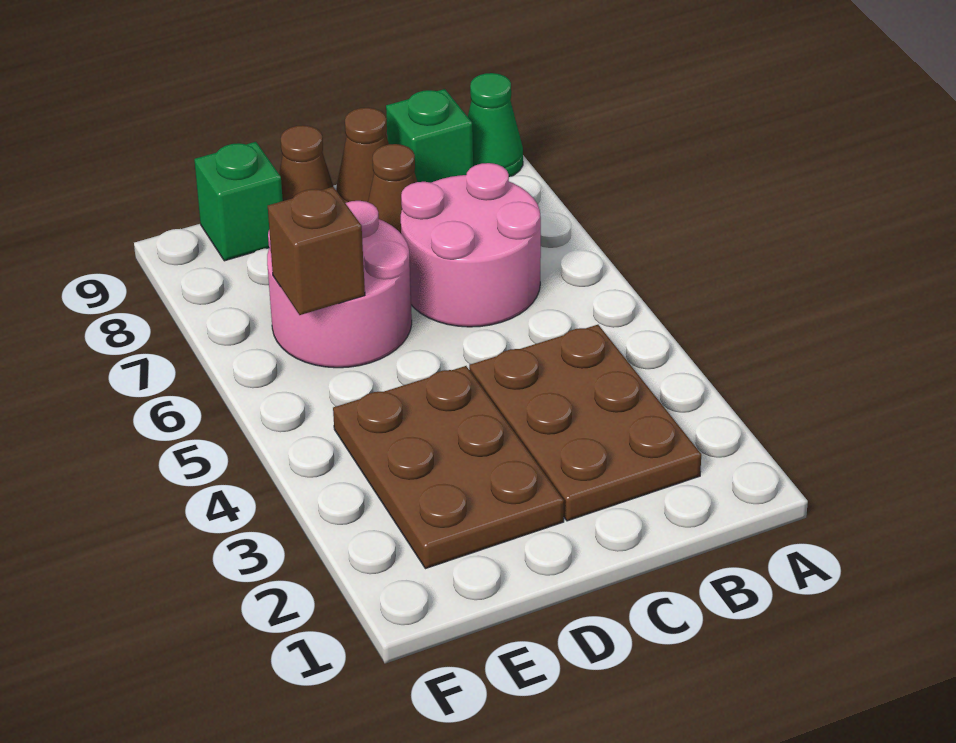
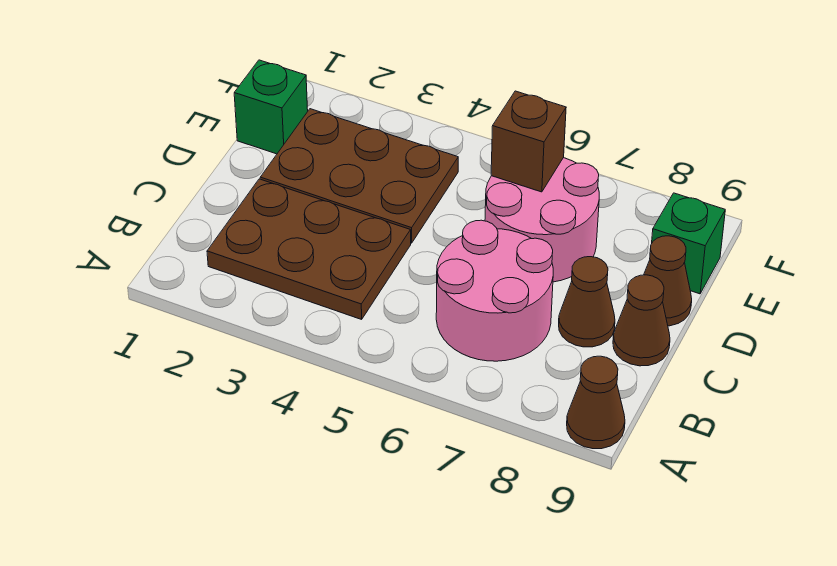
green 1x1 cone [468,73,523,177] -> brown 1x1 cone [567,356,625,449]
green 1x1 brick [386,89,473,183] -> green 1x1 brick moved to [234,60,308,154]

